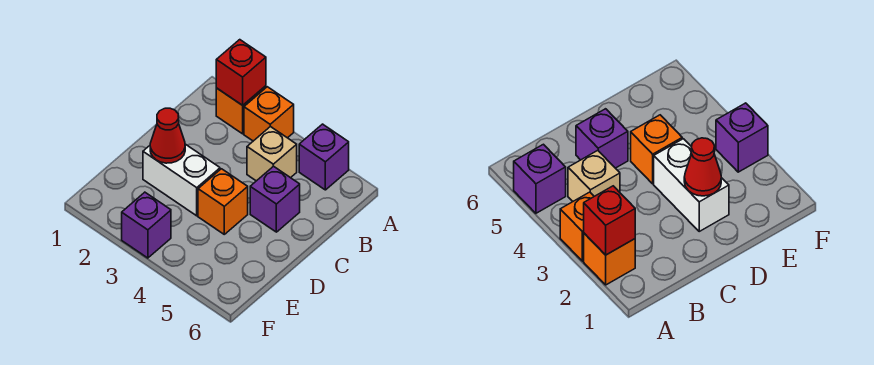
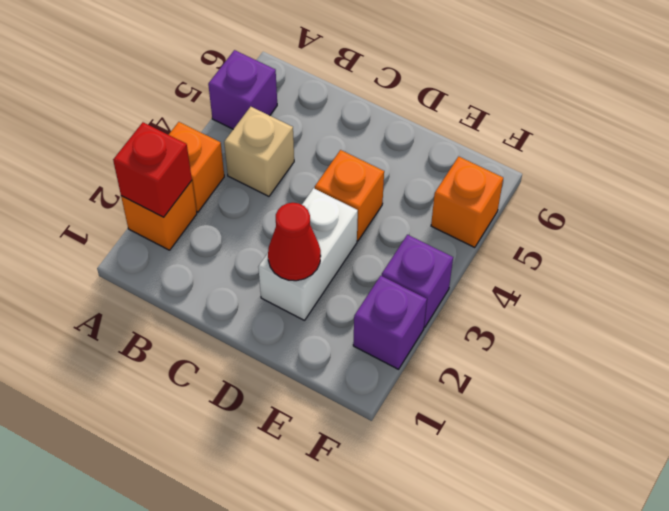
purple 1x1 brick [250,166,300,232] -> purple 1x1 brick moved to [353,276,427,369]
none -> orange 1x1 brick [431,157,503,248]

